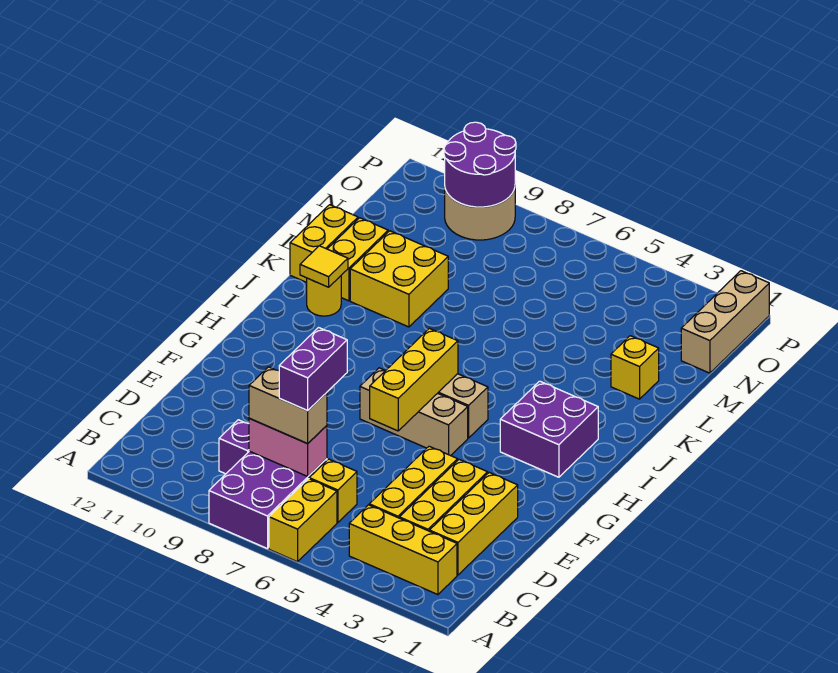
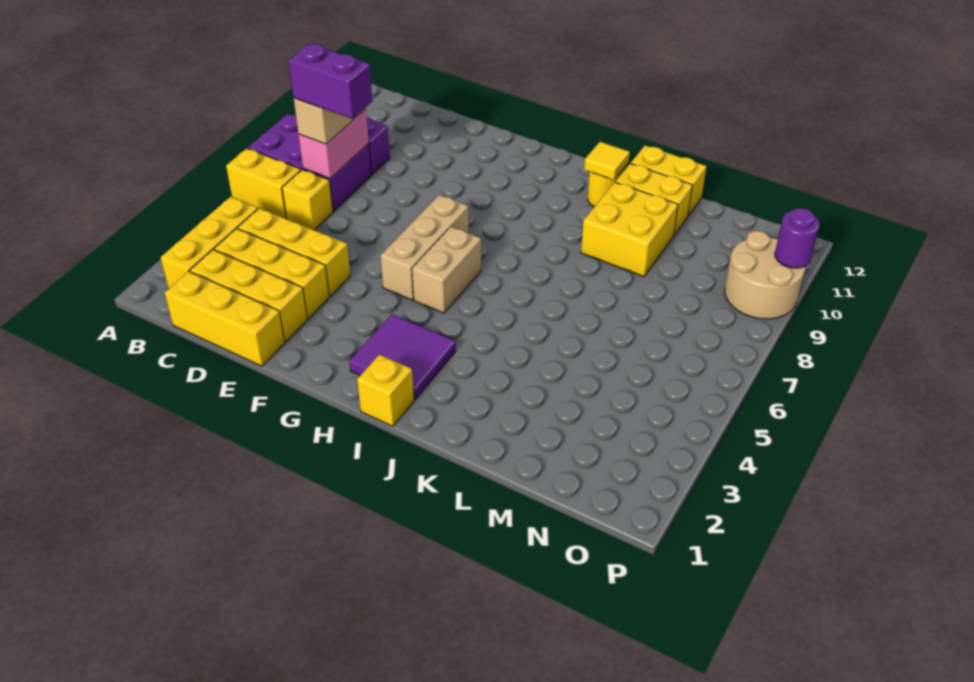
yellow 1x3 brick [370,328,458,431] -> yellow 1x3 brick moved to [165,271,285,366]
purple 2x2 brick [500,381,598,477] -> purple 2x2 tile [349,314,456,400]
yellow 1x1 brick [611,336,659,399] -> yellow 1x1 brick moved to [357,355,414,426]
tan 1x3 brick [681,271,769,373] -> none
purple 2x2 round brick [444,122,516,207] -> purple 1x1 round brick [775,208,820,268]

